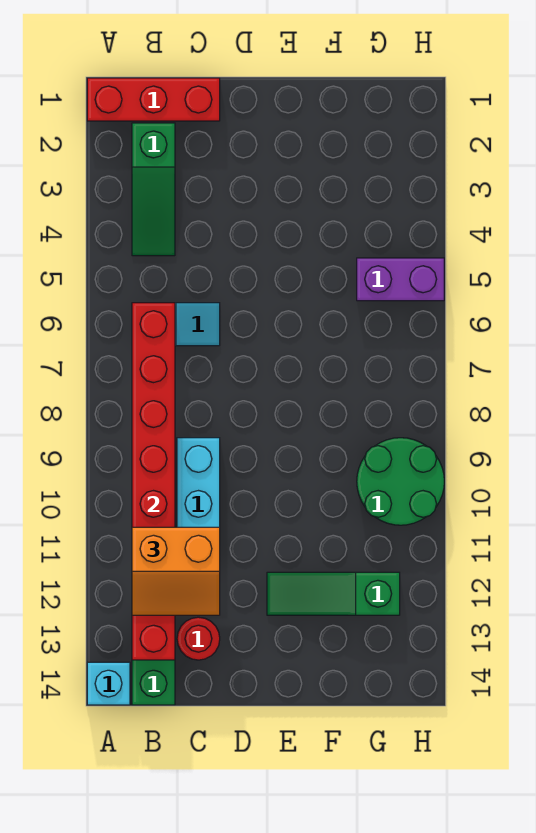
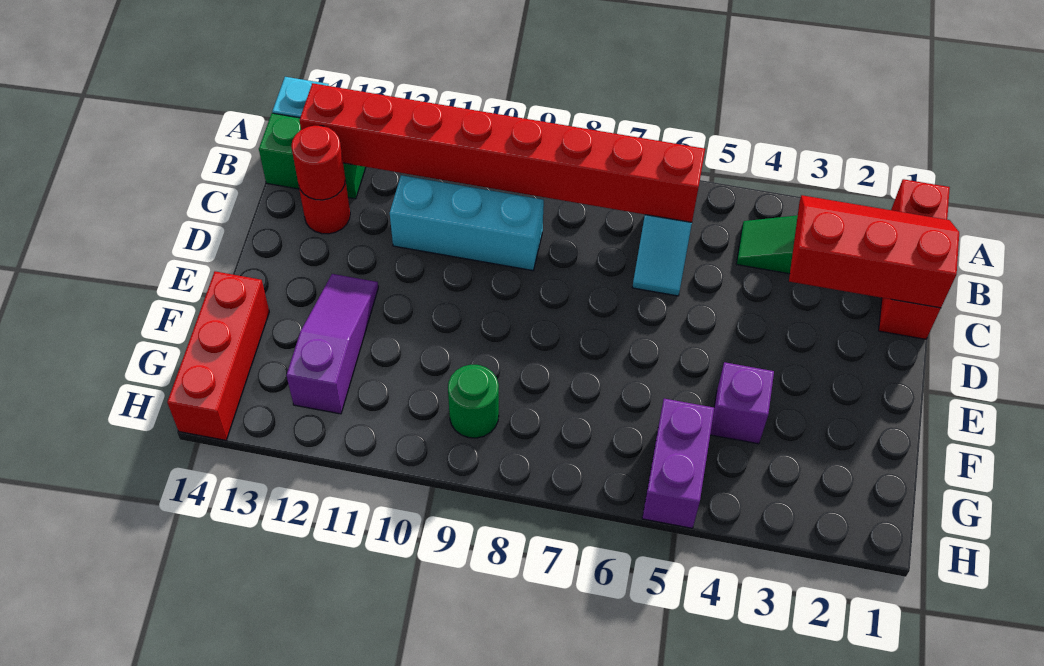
none -> red 2x3 slope [789,195,959,308]
orange 2x2 slope [132,527,220,615] -> none
none -> red 1x1 round brick [291,126,345,200]
green 1x3 slope [267,572,400,615] -> purple 1x3 slope [287,274,378,414]
none -> purple 1x1 brick [710,362,774,444]
none -> red 1x3 brick [167,271,269,440]
green 2x2 round brick [357,438,444,525] -> green 1x1 round brick [448,365,499,438]

